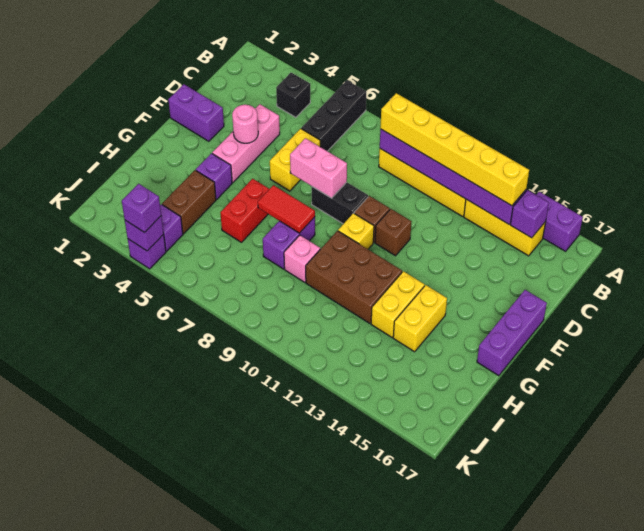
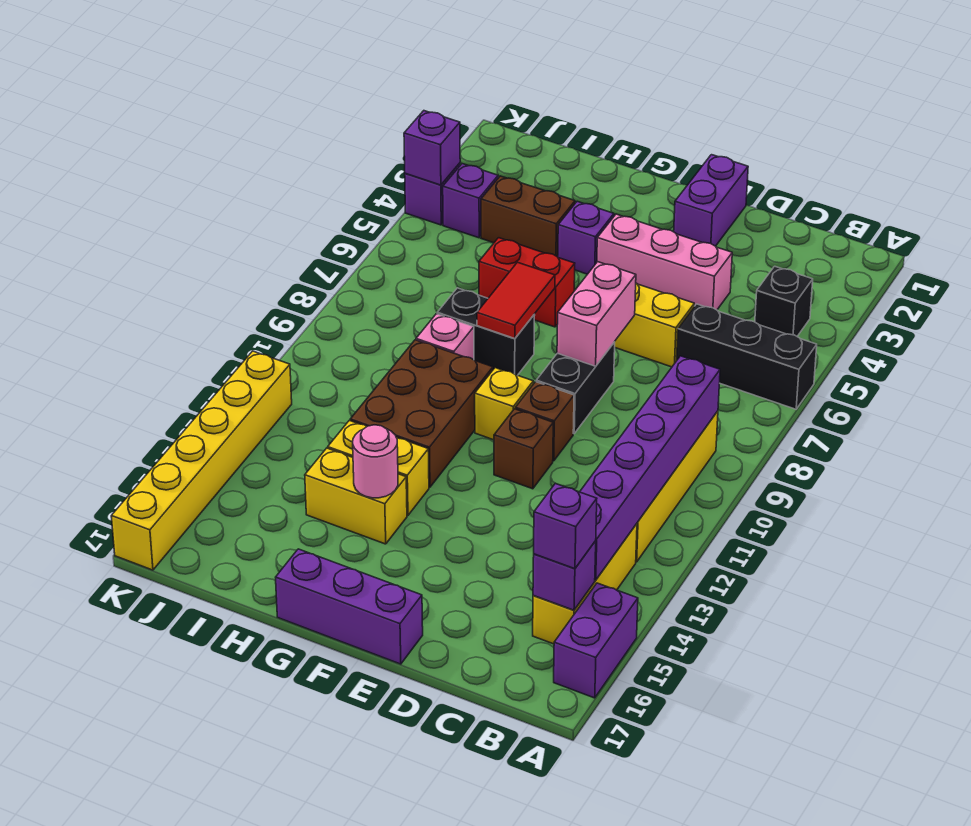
yellow 1x6 brick [380,93,529,206] -> yellow 1x6 brick moved to [111,351,292,570]
pink 1x1 round brick [232,105,258,143] -> pink 1x1 round brick moved to [353,425,398,498]
purple 1x2 brick [263,217,315,269] -> black 1x2 brick [437,288,535,375]
purple 1x1 brick [122,184,161,233] -> purple 1x1 brick moved to [534,483,597,569]

